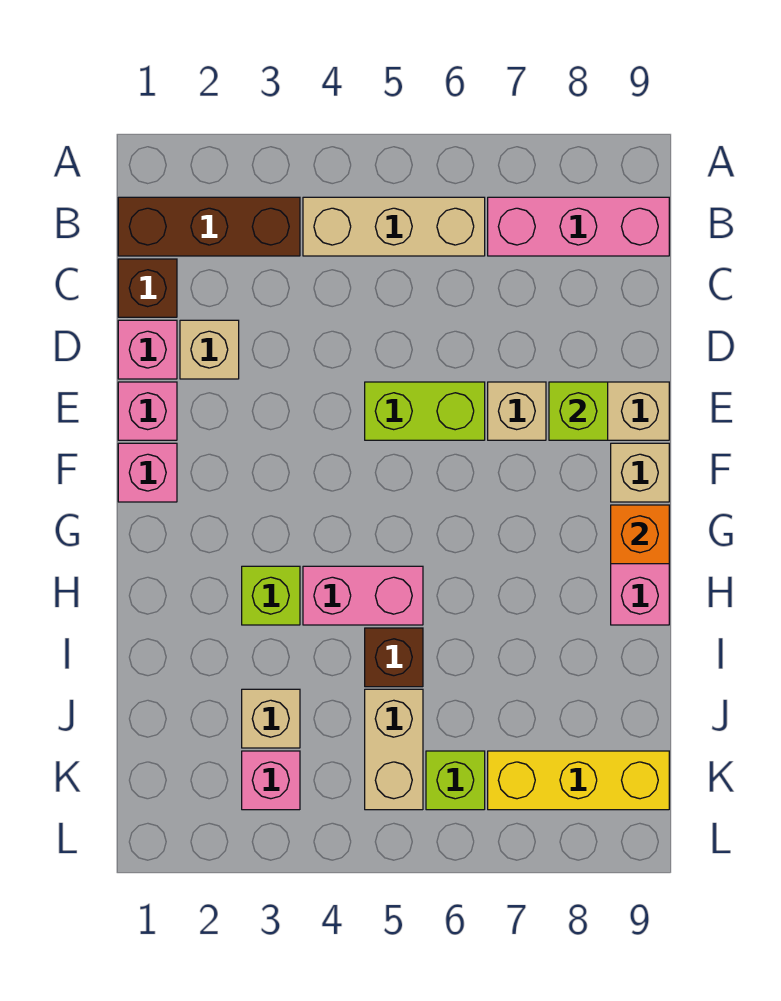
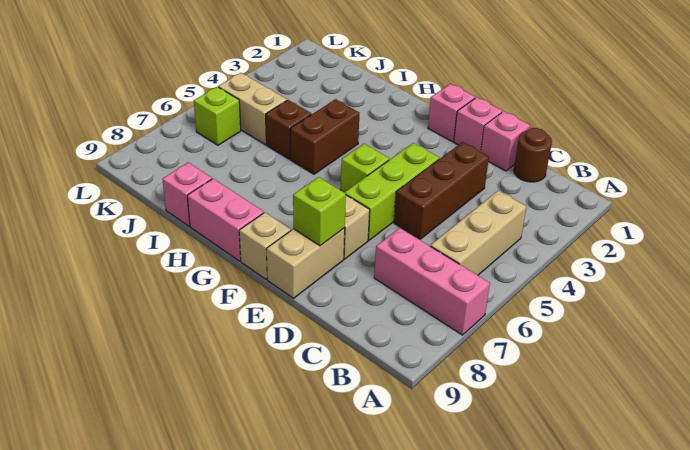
brown 1x3 brick [118,197,300,256] -> brown 1x3 brick moved to [394,142,489,239]
pink 1x3 brick [488,197,669,256] -> pink 1x3 brick turned to [374,228,490,335]
brown 1x1 brick [118,259,177,317] -> brown 1x1 round brick [514,128,552,182]
tan 1x1 brick [180,320,239,379] -> none
lime 1x2 brick [365,382,485,440] -> lime 1x3 brick [345,143,439,240]
orange 1x1 brick [611,505,669,564] -> none
lime 1x1 brick [242,566,300,625] -> lime 1x1 brick moved to [341,144,389,193]
pink 1x2 brick [303,566,423,625] -> brown 1x2 brick [290,99,359,174]
tan 1x1 brick [242,689,300,748] -> none
pink 1x1 brick [242,751,300,810] -> pink 1x1 brick moved to [162,163,212,226]
yellow 1x3 brick [488,751,669,810] -> none

